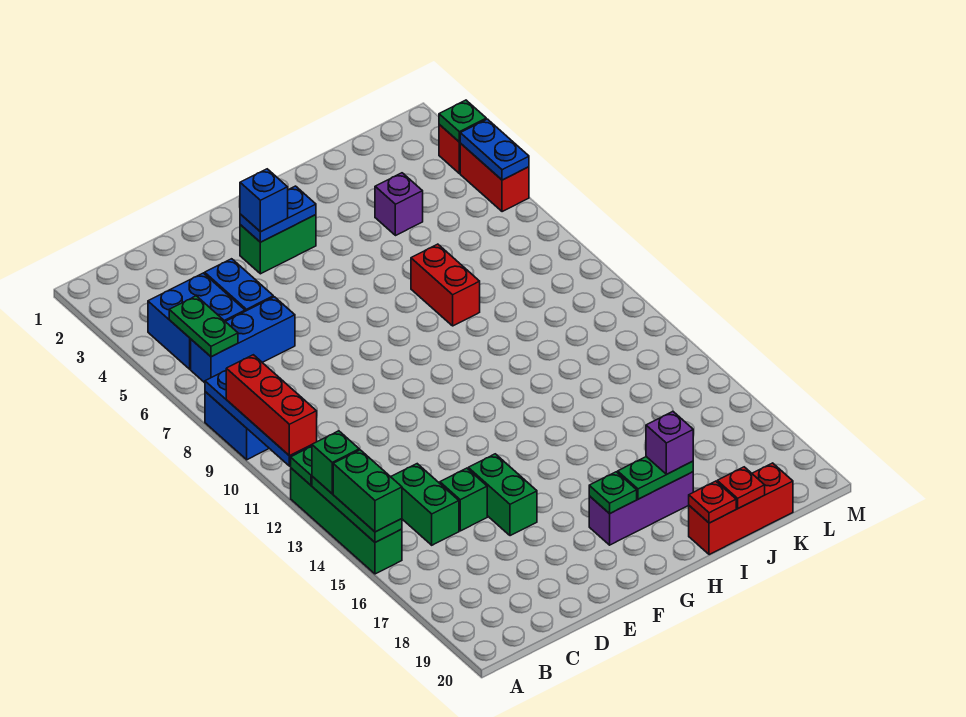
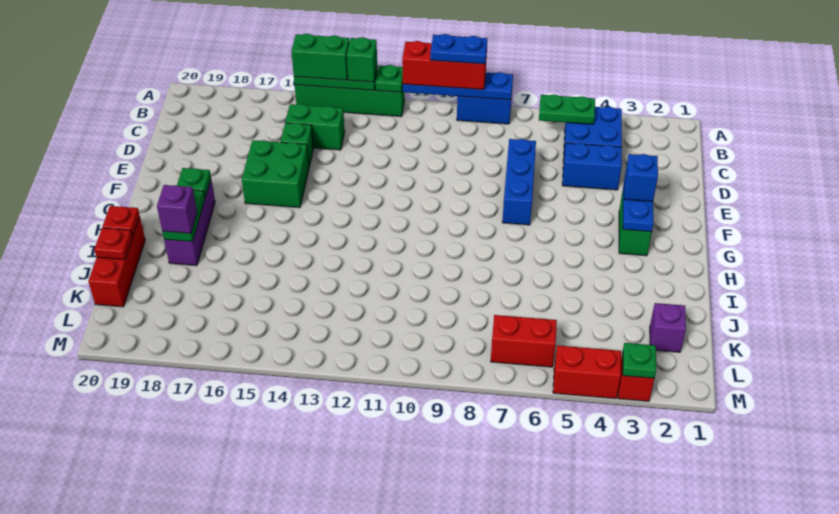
blue 1x3 brick [191,297,295,383] -> blue 1x3 brick moved to [502,139,536,225]
green 1x2 brick [468,454,537,536] -> green 2x2 brick [242,140,309,208]
red 1x2 brick [411,244,480,326] -> red 1x2 brick moved to [491,315,557,367]
purple 1x1 brick [375,173,423,236] -> purple 1x1 brick moved to [650,303,686,352]
blue 1x2 plate [460,119,529,180] -> blue 1x2 plate moved to [430,34,487,64]

